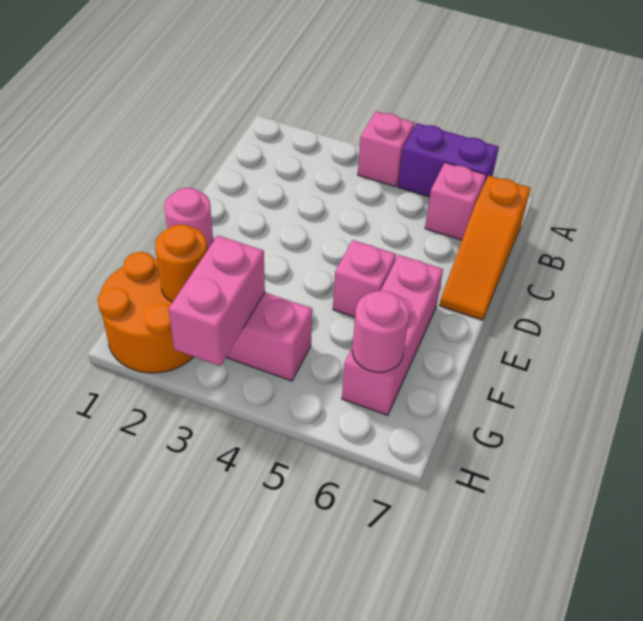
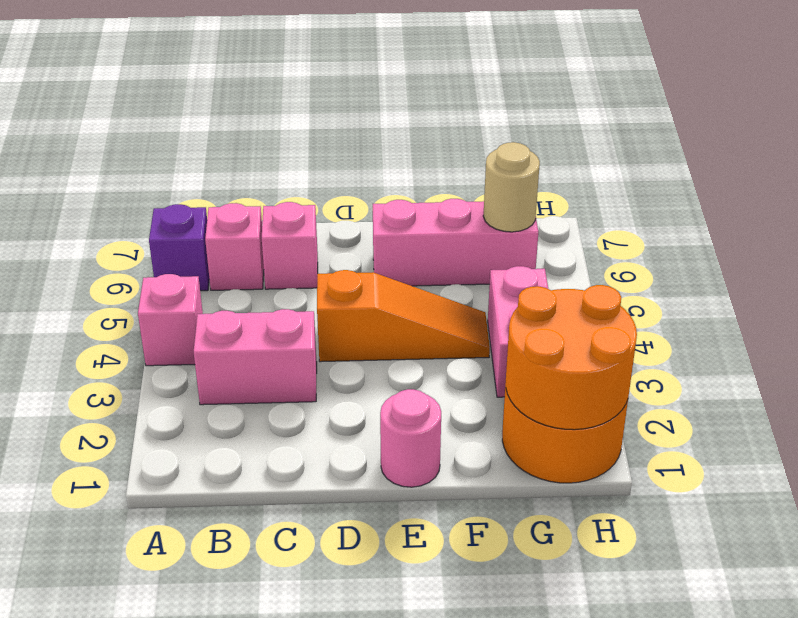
purple 1x2 brick [398,123,499,197] -> purple 1x1 brick [149,204,209,291]
orange 1x3 slope [439,175,531,320] -> orange 1x3 slope moved to [317,270,490,362]
pink 1x1 brick [333,240,396,317] -> pink 1x1 brick moved to [262,202,318,289]
orange 1x1 round brick [155,224,207,302] -> orange 2x2 round brick [506,285,637,430]
pink 1x2 brick [168,236,265,366] -> pink 1x2 brick moved to [194,309,317,405]
pink 1x1 round brick [352,291,409,372] -> tan 1x1 round brick [483,142,540,232]

